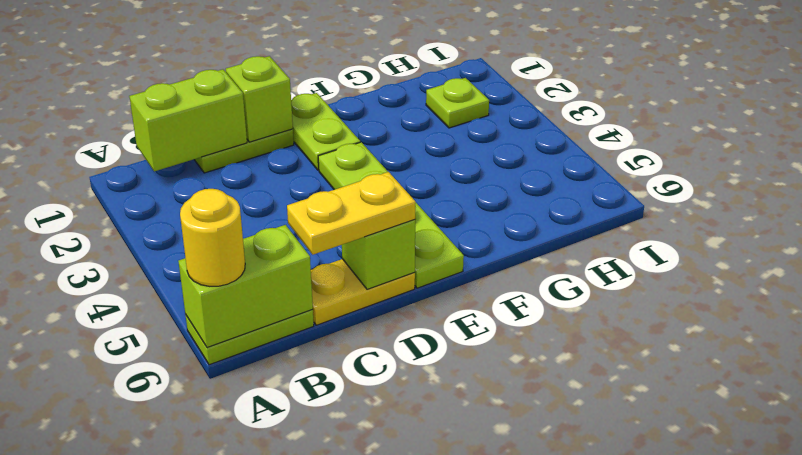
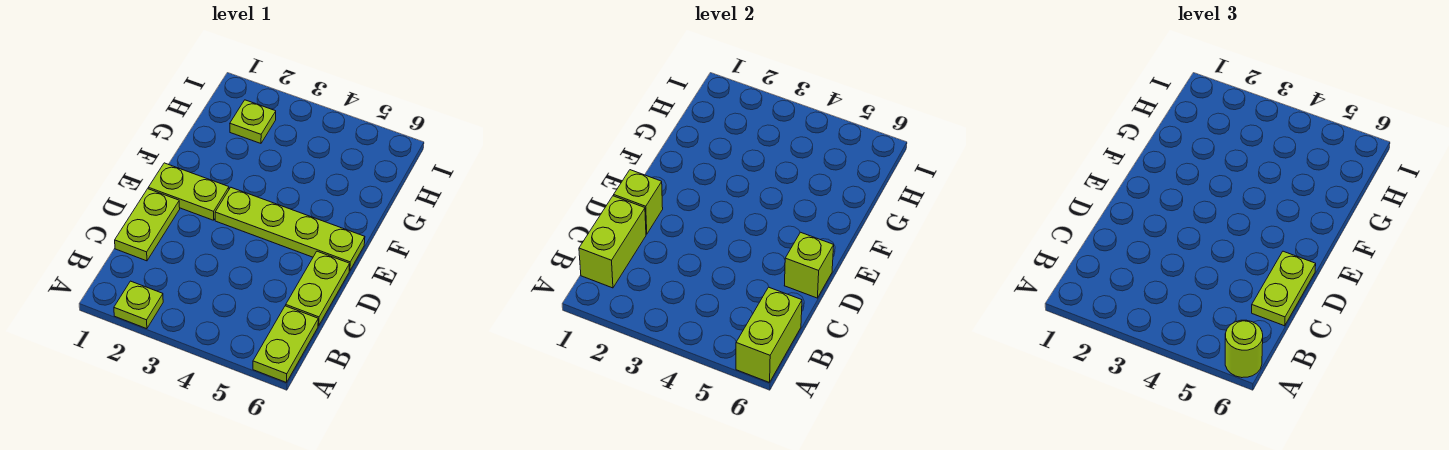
none -> lime 1x1 plate [114,281,163,329]
yellow 1x1 round brick [180,189,245,286] -> lime 1x1 round brick [1225,320,1263,378]
yellow 1x2 plate [311,259,415,325] -> lime 1x2 plate [286,251,350,326]
yellow 1x2 plate [287,172,415,255] -> lime 1x2 plate [1252,251,1316,326]

